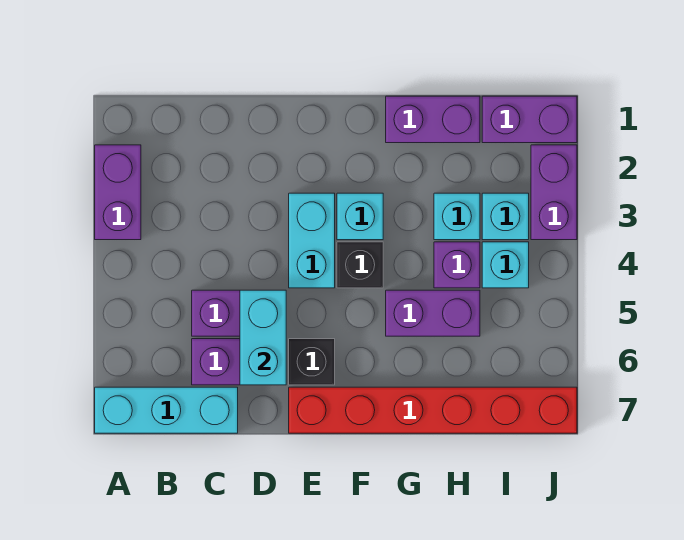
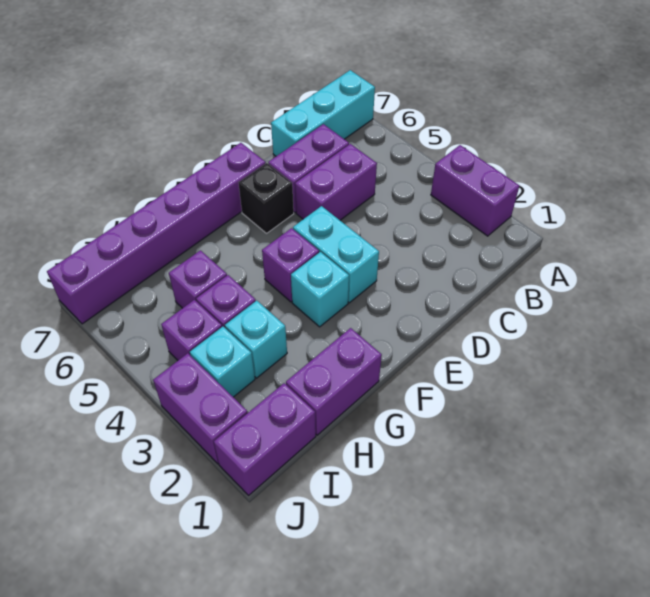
cyan 1x2 brick [240,290,286,385] -> none
red 1x6 brick [289,387,577,433] -> purple 1x6 brick [47,143,266,324]
black 1x1 brick [337,242,383,288] -> purple 1x1 brick [262,228,319,302]
purple 1x2 brick [386,290,480,336] -> purple 1x1 brick [169,250,227,308]
cyan 1x1 brick [482,242,529,288] -> purple 1x1 brick [161,300,222,360]

